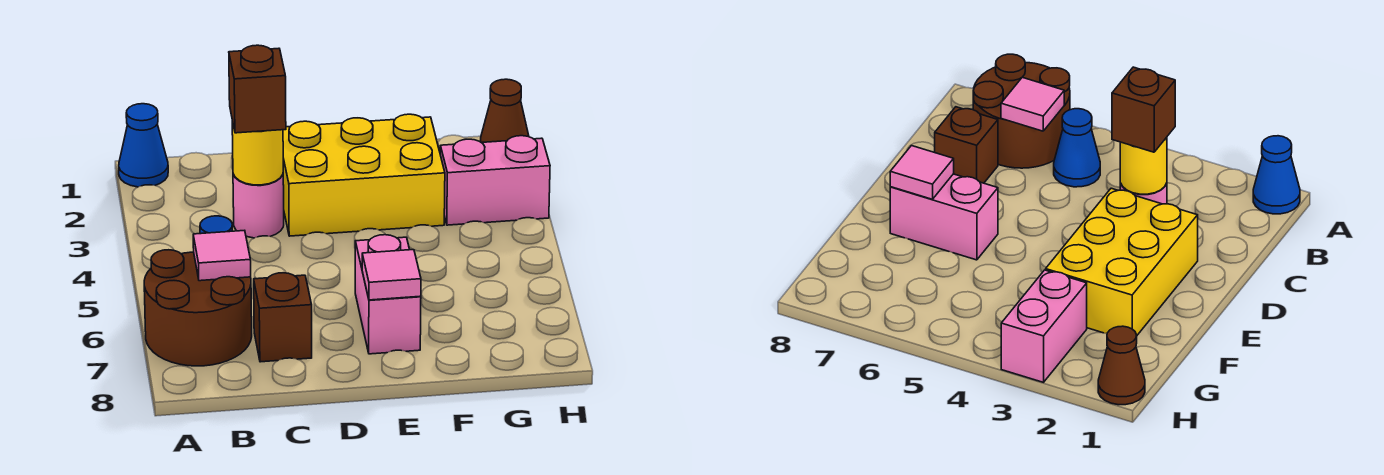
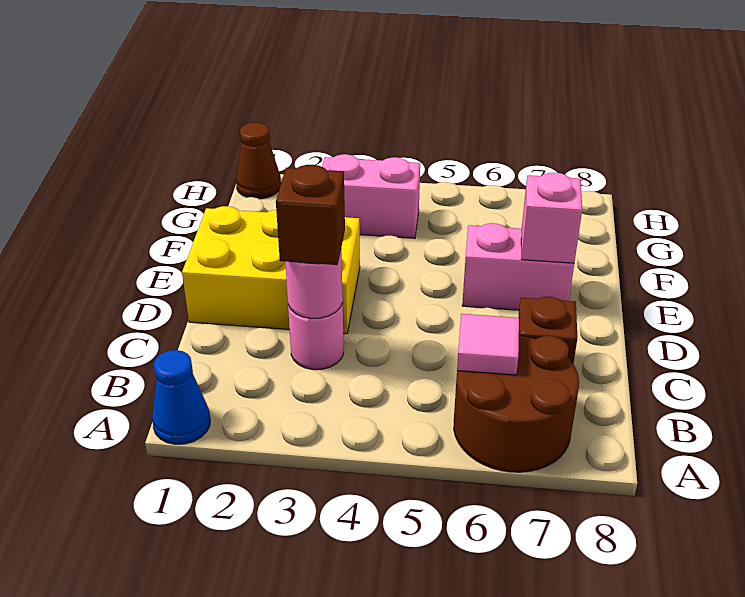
blue 1x1 cone [1054,109,1100,187] -> none
yellow 1x1 round brick [232,121,283,185] -> pink 1x1 round brick [285,251,343,319]
yellow 2x3 brick [283,114,445,236] -> yellow 2x3 brick turned to [182,206,360,334]
pink 1x1 tile [362,250,421,300] -> pink 1x1 brick [521,172,582,263]
pink 1x2 brick [440,136,550,225] -> pink 1x2 brick turned to [322,154,420,238]

